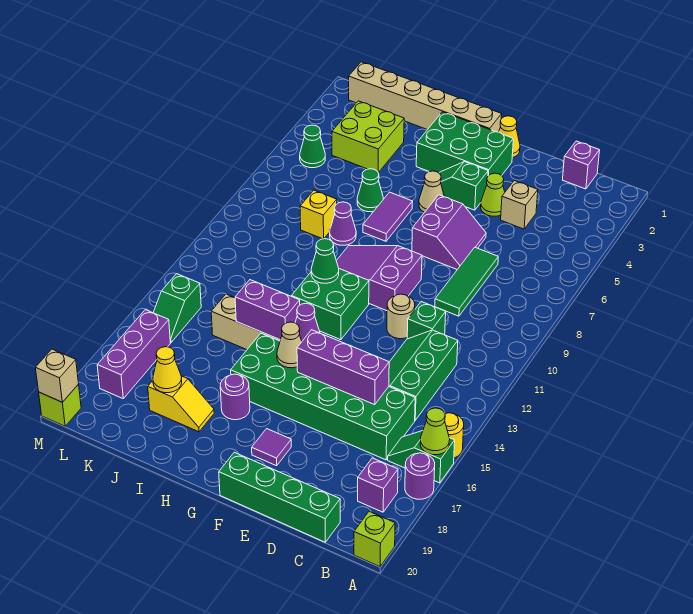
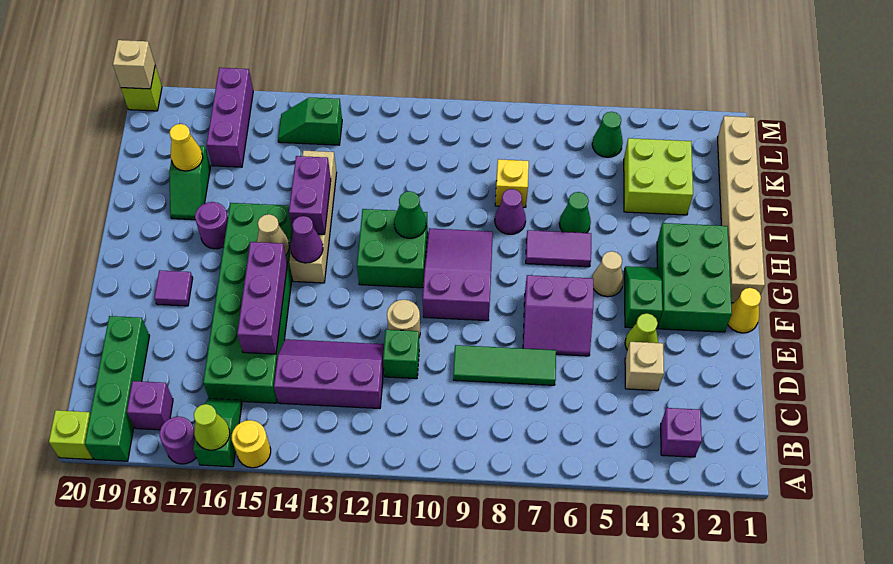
purple 1x1 brick [563,141,600,189] -> purple 1x1 brick moved to [661,408,702,457]
green 2x3 slope [389,330,458,420] -> purple 2x3 slope [274,339,384,409]
green 1x4 brick [219,452,340,542] -> green 1x4 brick moved to [85,316,149,461]
yellow 1x2 slope [148,376,214,432] -> green 1x2 slope [169,146,210,220]
purple 1x3 brick [97,310,170,398] -> purple 1x3 brick turned to [207,68,253,167]

